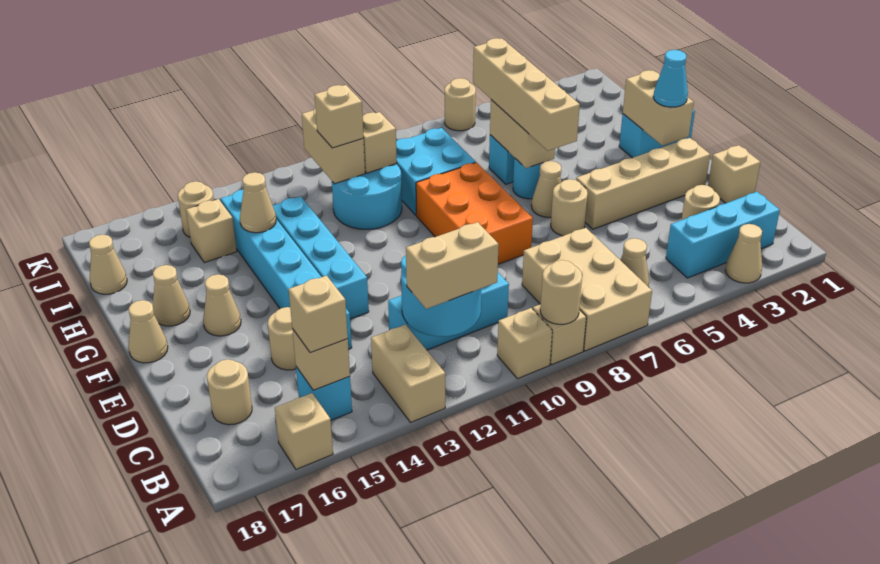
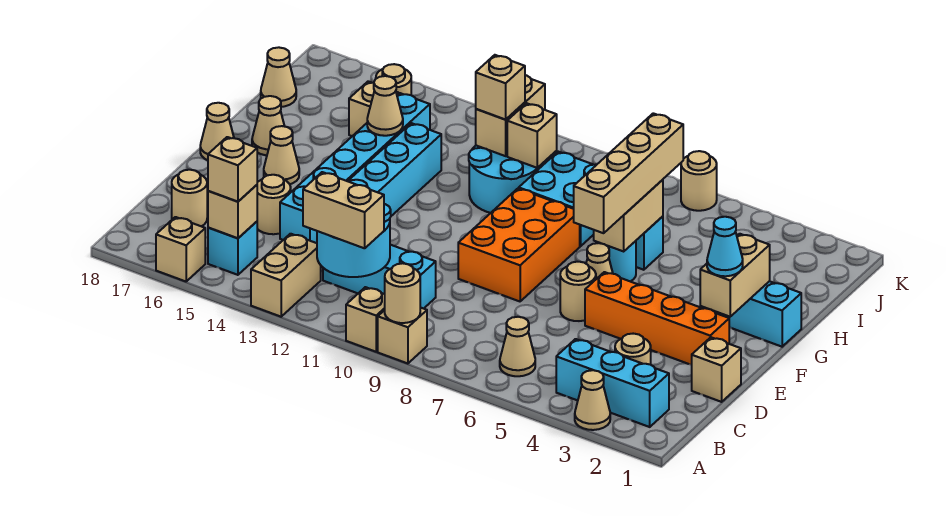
tan 2x3 brick [522,228,652,351] -> none
tan 1x4 brick [576,138,710,229] -> orange 1x4 brick [585,272,729,365]

